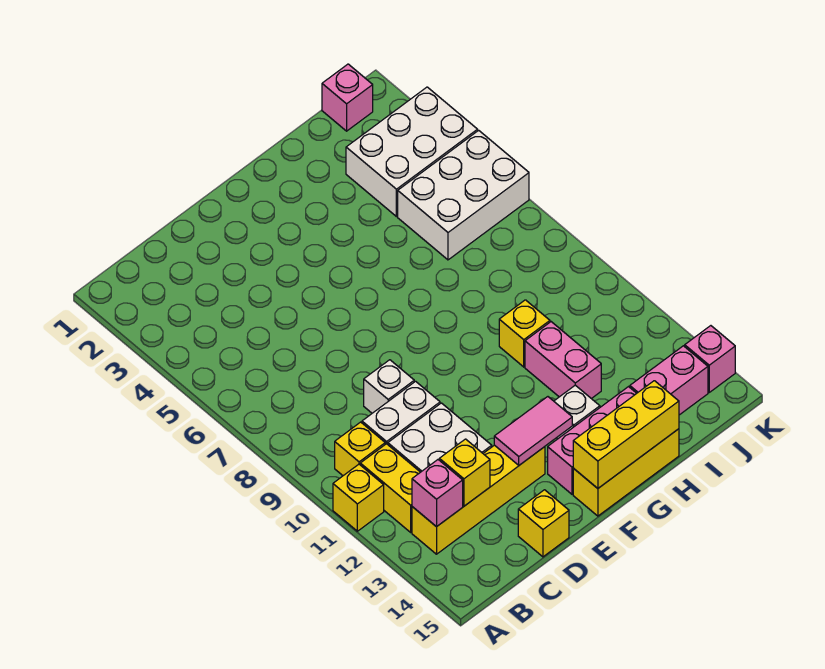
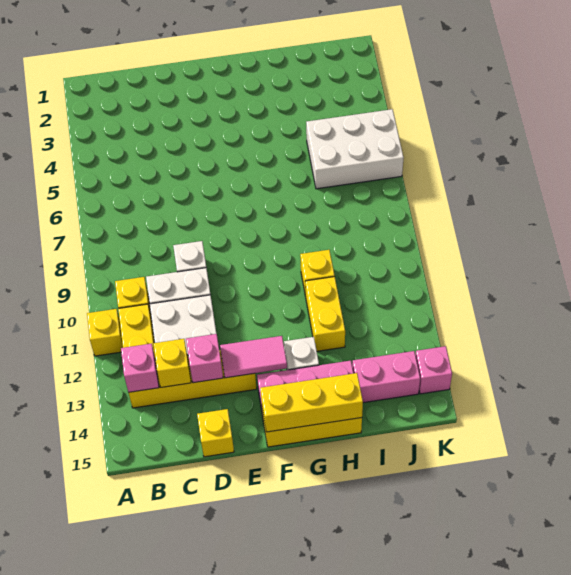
pink 1x2 brick [525,322,601,399] -> yellow 1x2 brick [305,277,345,351]
white 2x3 brick [346,87,478,217] -> none
pink 1x1 brick [322,64,373,131] -> pink 1x1 brick moved to [186,334,223,383]

